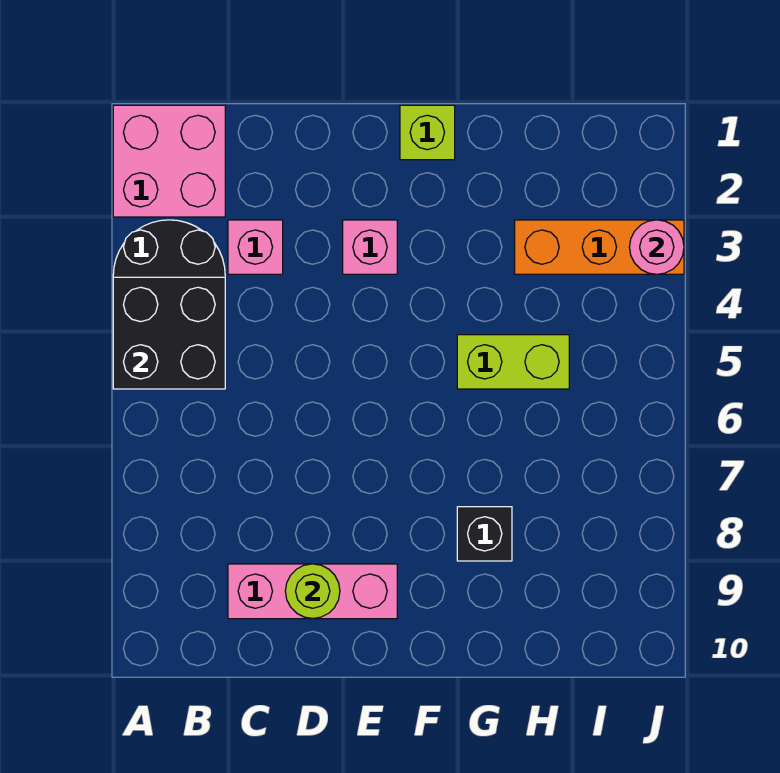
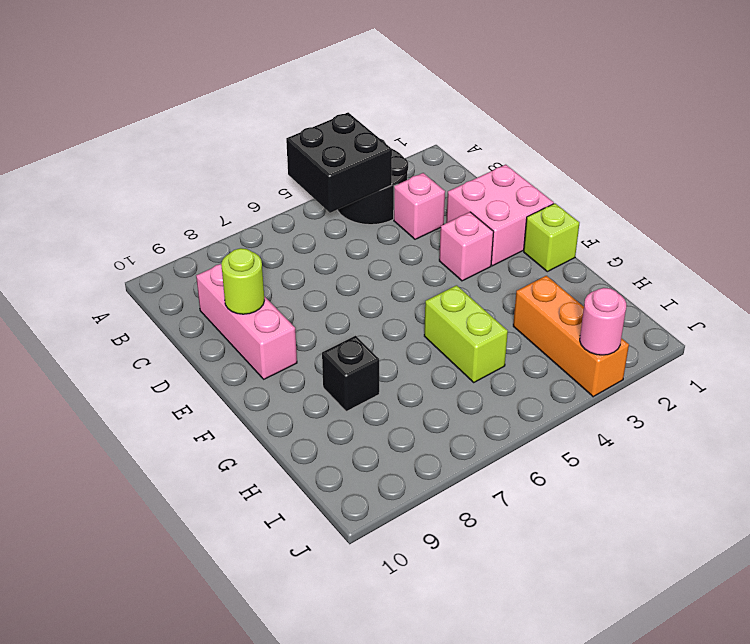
pink 2x2 brick [113,105,225,217] -> pink 2x2 brick moved to [446,165,554,266]

